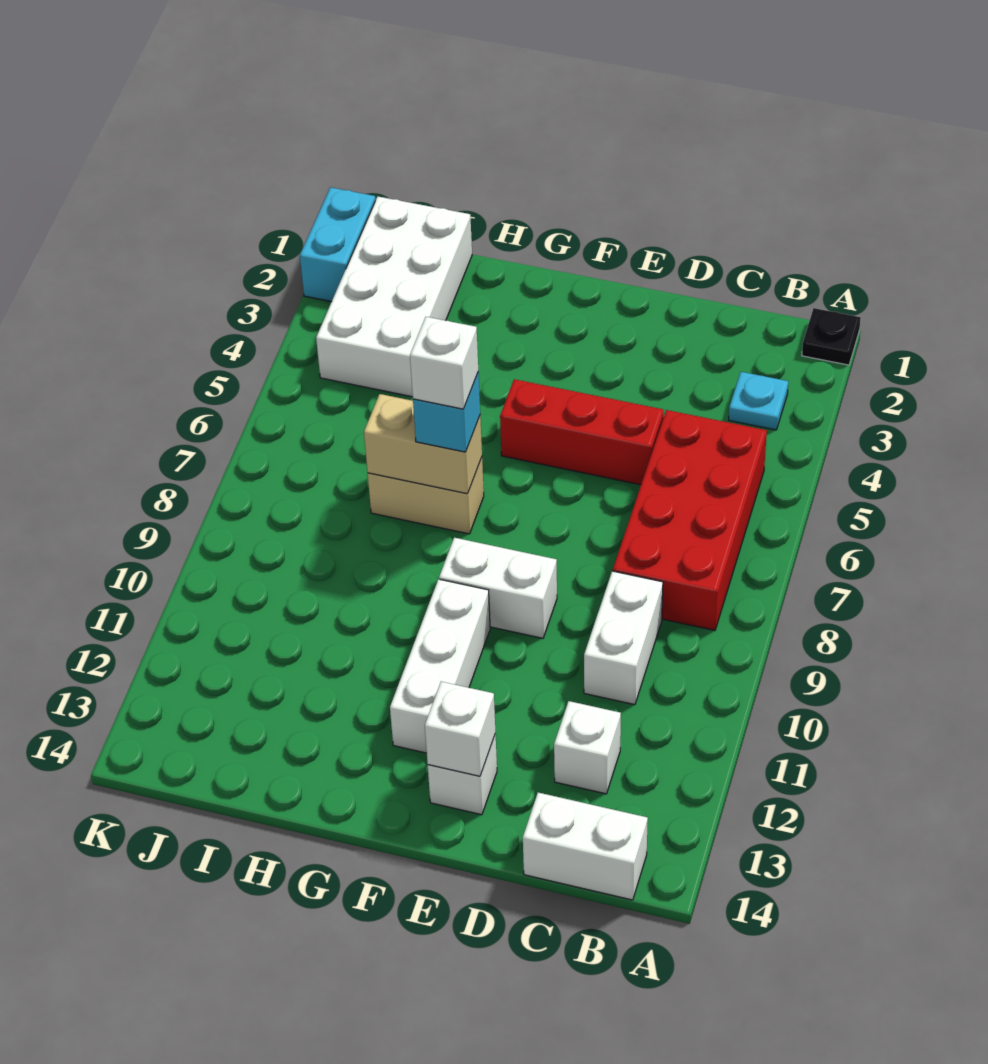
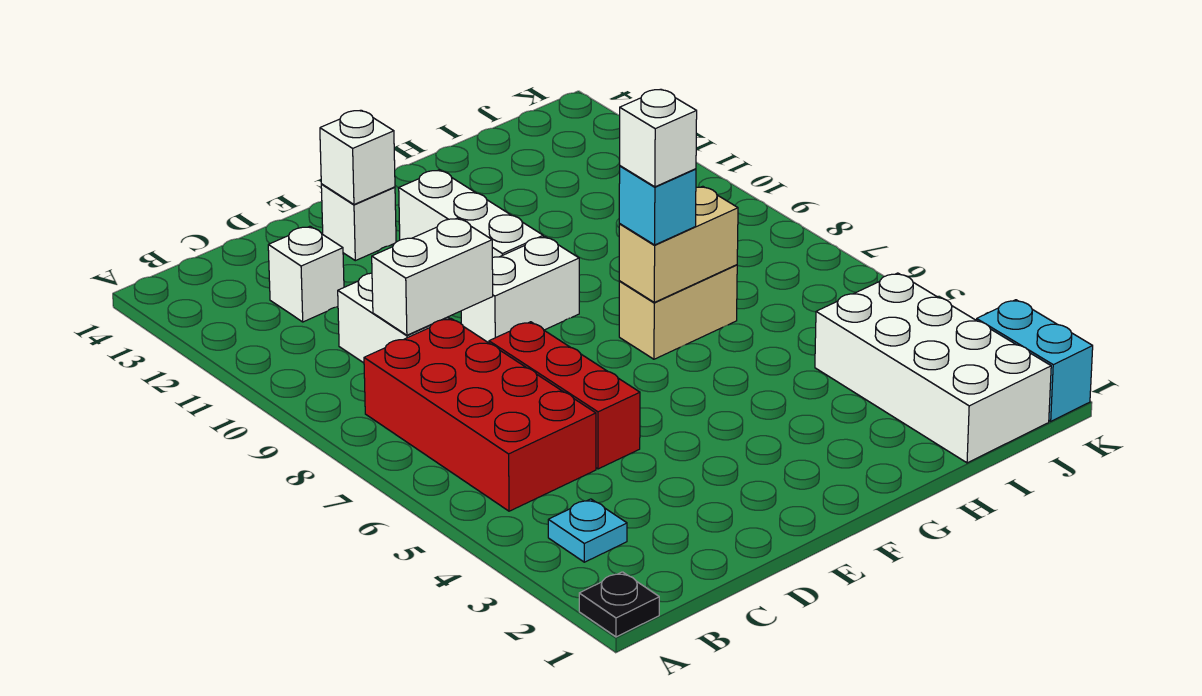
white 1x2 brick [523,793,648,900] -> white 1x2 brick moved to [372,218,493,335]
red 1x3 brick [500,379,664,485] -> red 1x3 brick turned to [489,322,640,469]

